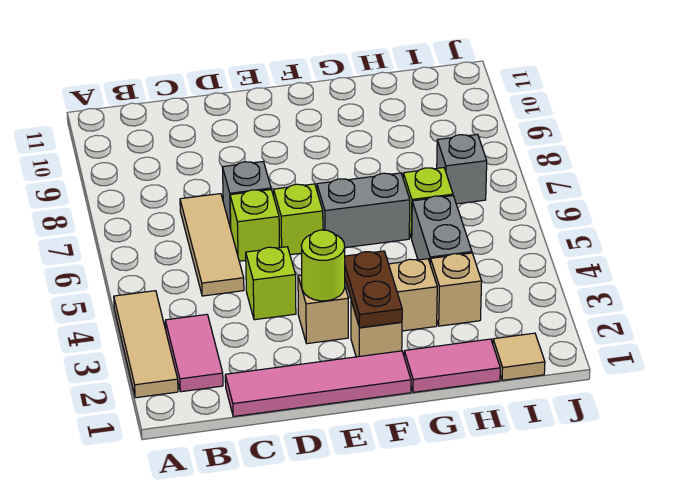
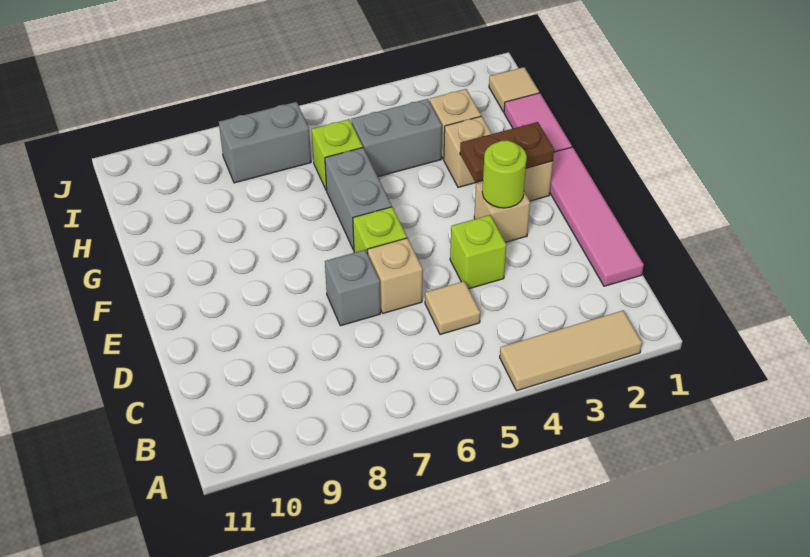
pink 1x2 tile [165,314,223,392] -> none
tan 1x3 tile [180,194,244,296] -> tan 1x1 tile [425,281,480,335]
lime 1x1 brick [230,190,280,261] -> tan 1x1 brick [367,238,423,313]
grey 1x1 brick [437,134,487,204] -> grey 1x2 brick [219,102,311,183]

